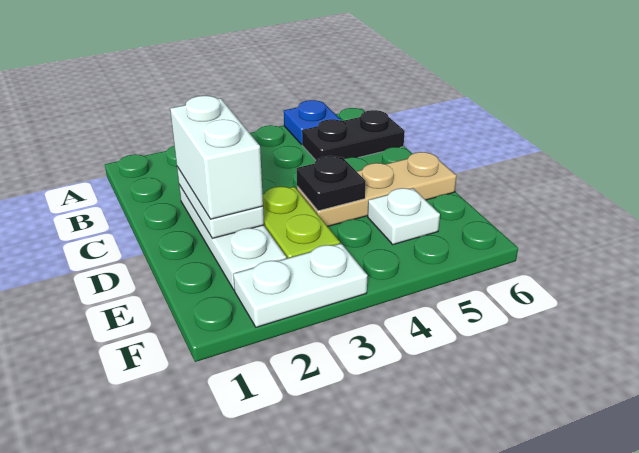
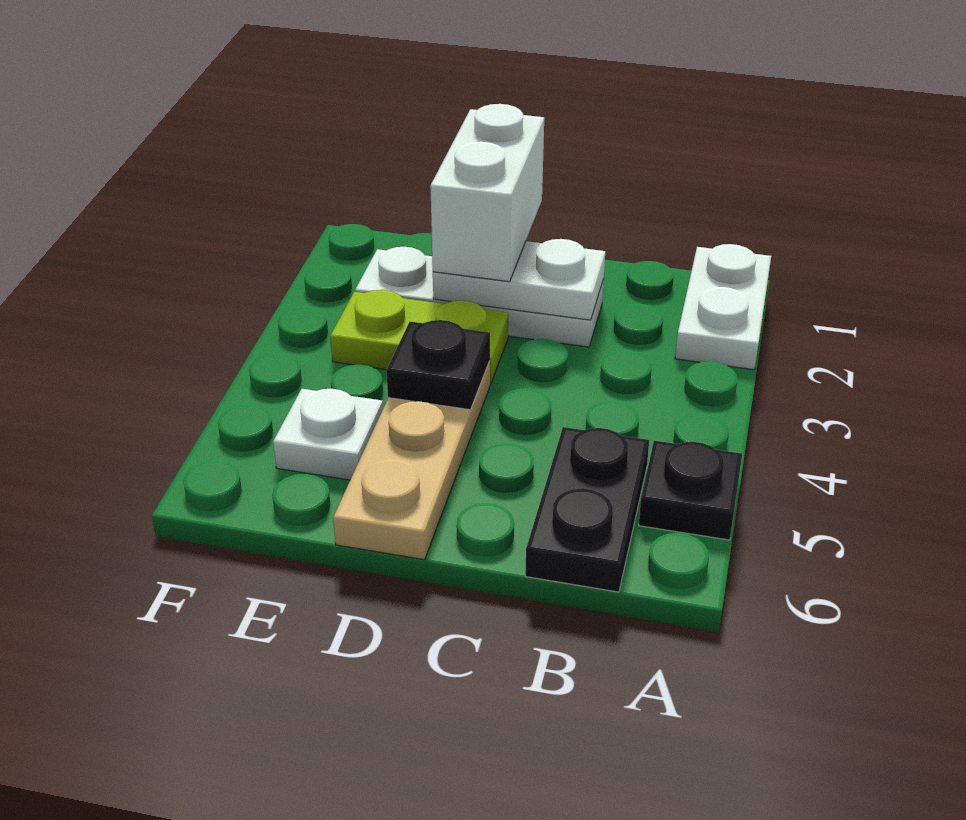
blue 1x1 plate [284,100,341,145] -> black 1x1 plate [639,441,742,540]
white 1x2 brick [170,96,263,219] -> white 1x2 brick turned to [430,104,544,282]
white 1x2 plate [233,244,368,327] -> white 1x2 plate moved to [675,244,771,370]

